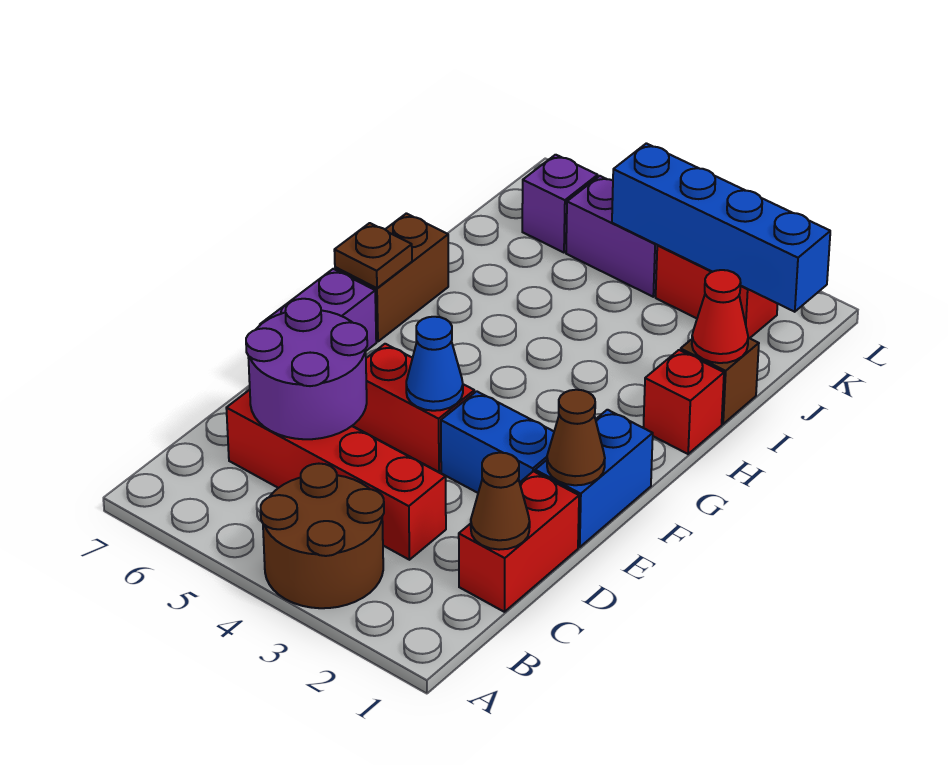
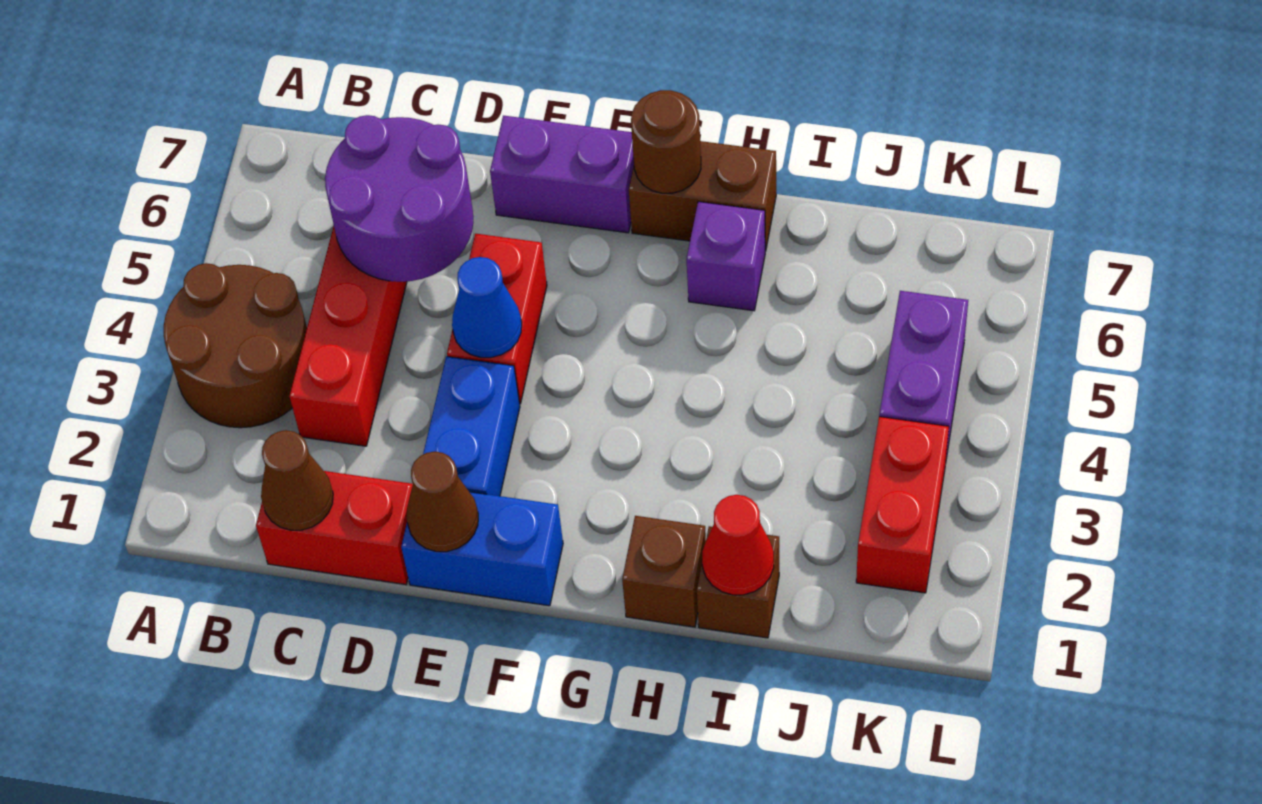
brown 1x1 plate [334,223,412,288] -> brown 1x1 round brick [631,90,701,193]
red 1x1 brick [643,350,724,454] -> brown 1x1 brick [622,516,706,627]
blue 1x4 brick [612,143,830,312] -> none
purple 1x1 brick [522,155,598,253] -> purple 1x1 brick moved to [686,202,765,311]

